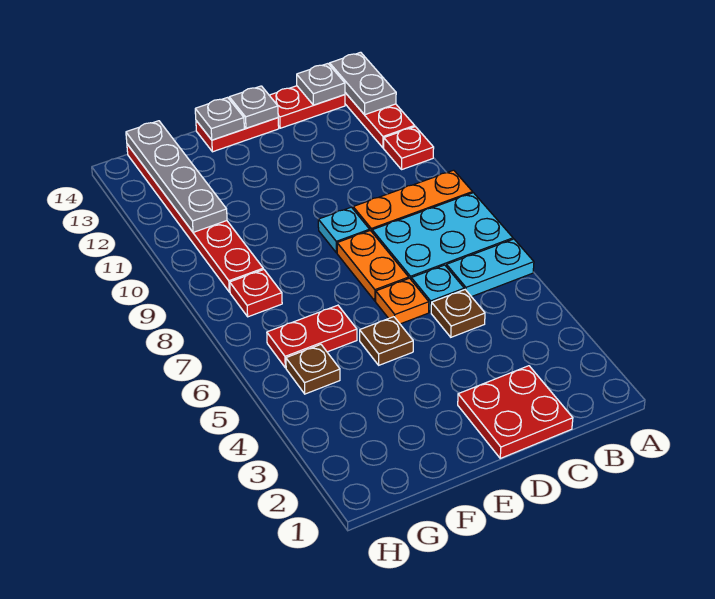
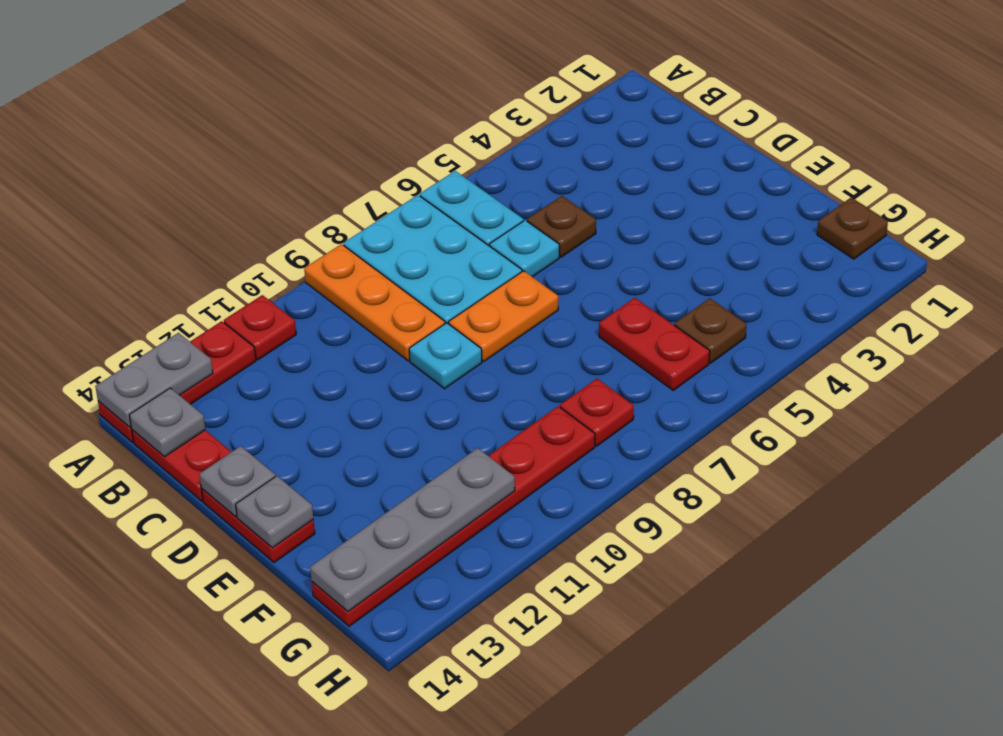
red 2x2 plate [458,366,573,458] -> none
orange 1x1 plate [376,278,429,324] -> none
brown 1x1 plate [360,317,413,365] -> brown 1x1 plate moved to [817,197,888,259]

